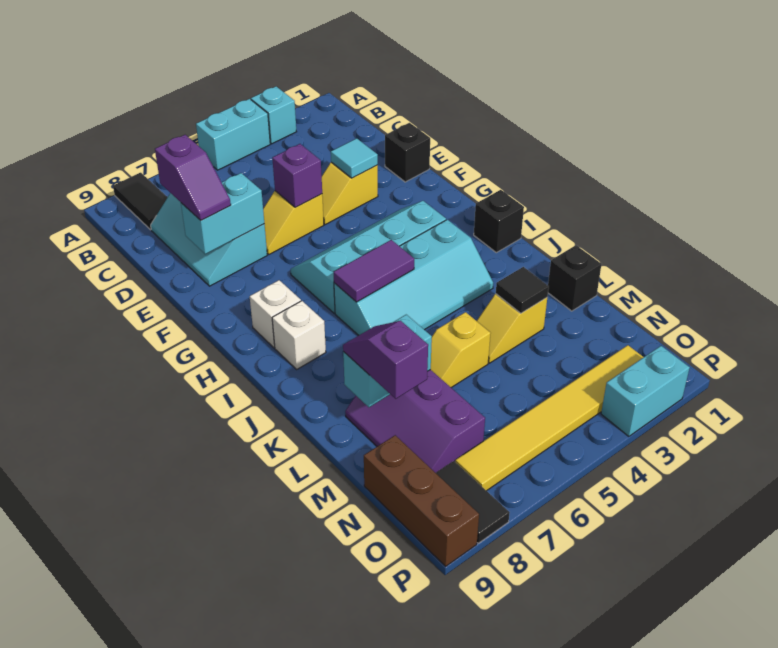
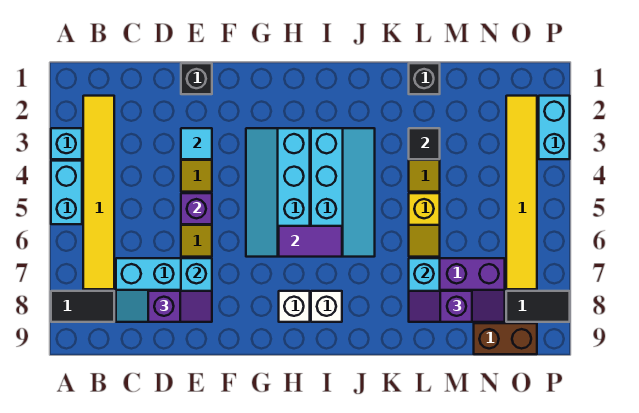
none -> yellow 1x6 tile [83,96,114,289]
black 1x1 brick [474,190,524,253] -> none
purple 1x2 tile [334,240,414,302] -> purple 1x2 tile turned to [279,226,342,257]
brown 1x3 brick [364,435,479,566] -> brown 1x2 brick [474,323,537,354]

